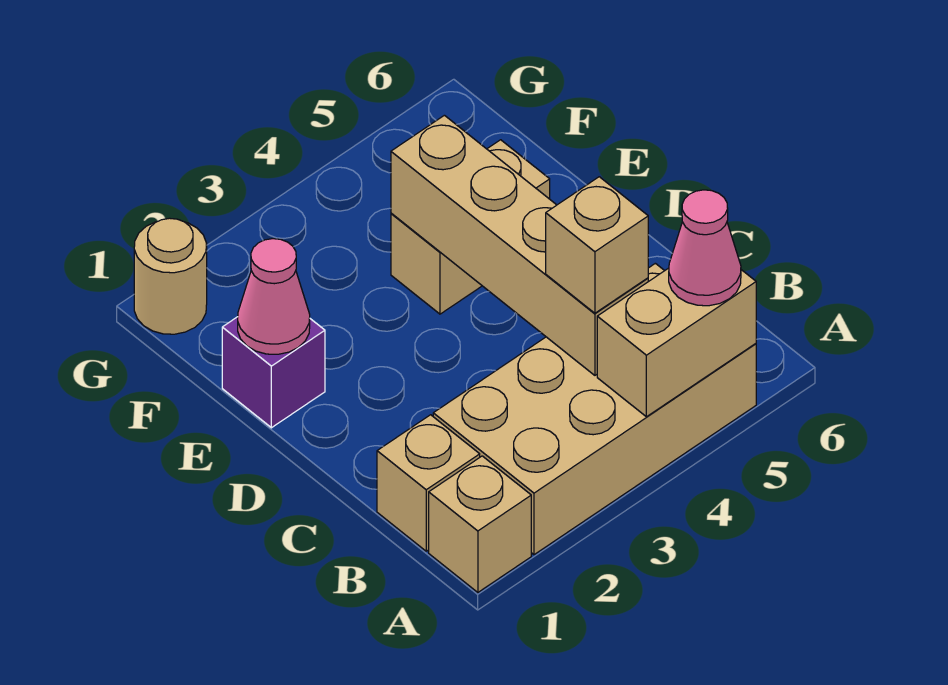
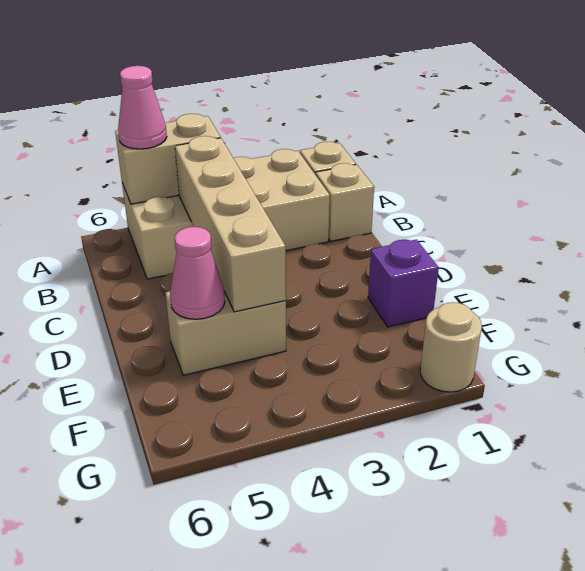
tan 1x1 brick [546,177,648,313] -> none
pink 1x1 cone [238,239,310,354] -> pink 1x1 cone moved to [170,227,225,319]

